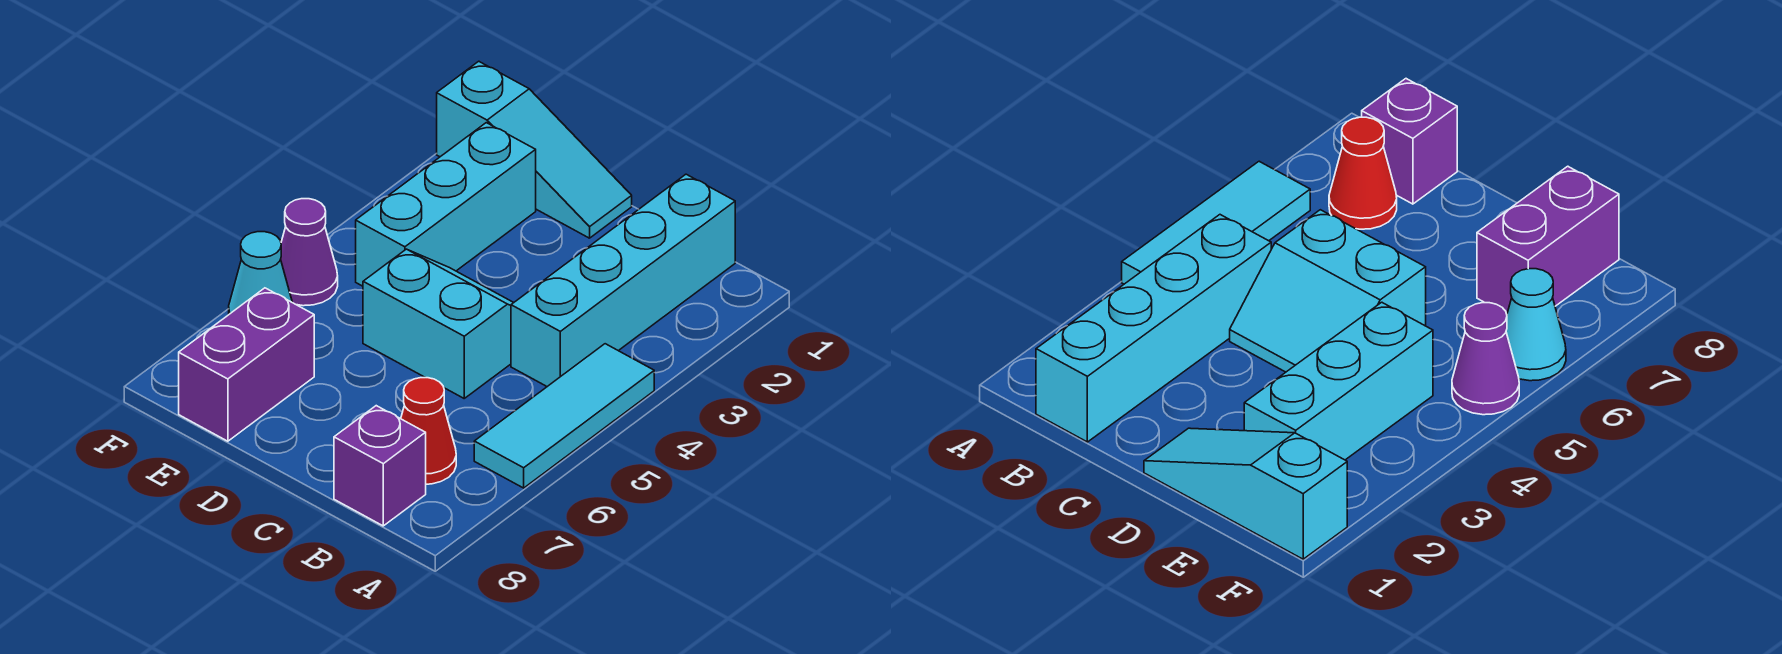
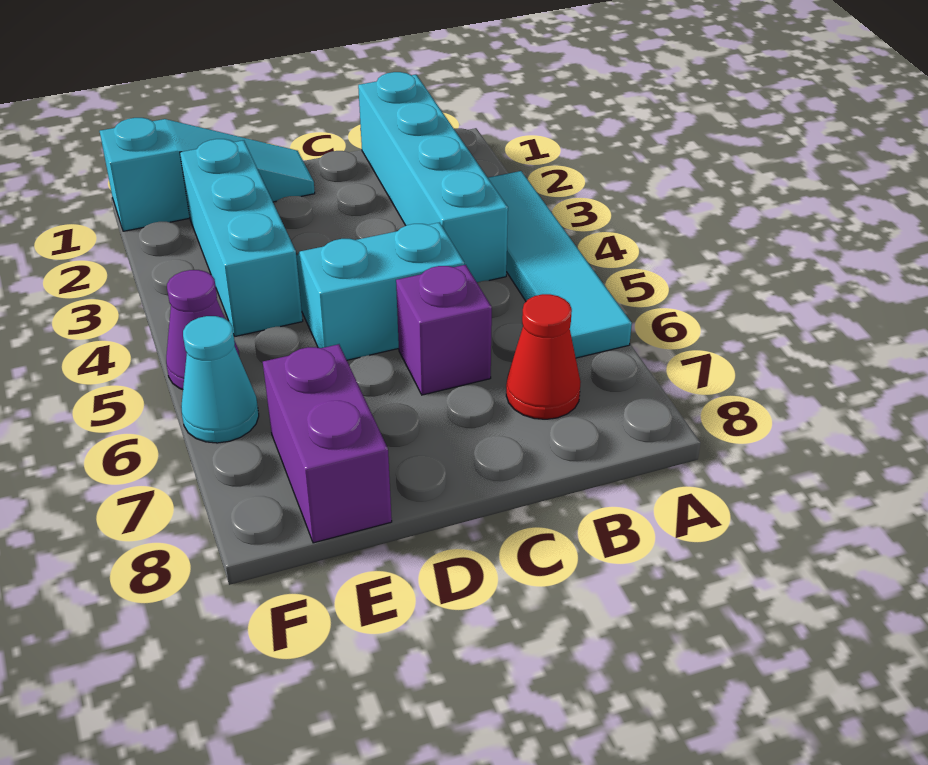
cyan 1x3 tile [474,344,654,488] -> cyan 1x4 tile [488,171,632,358]
purple 1x1 brick [334,406,426,526] -> purple 1x1 brick moved to [396,265,492,395]

